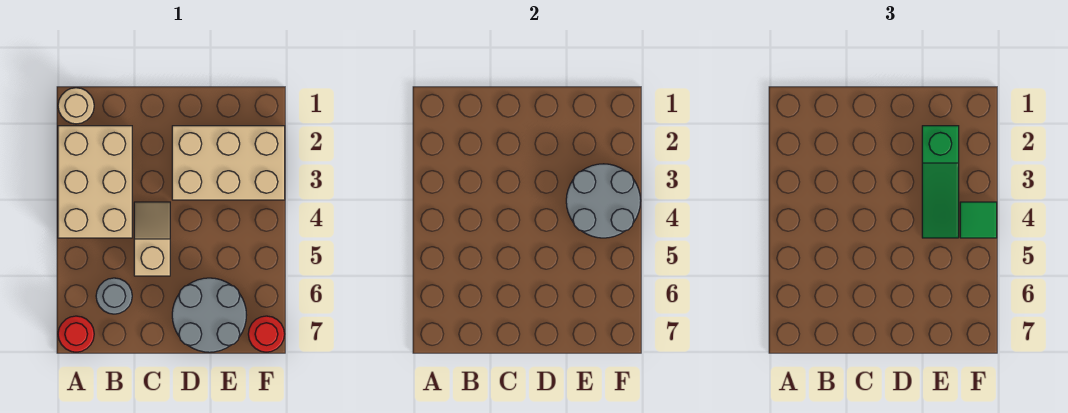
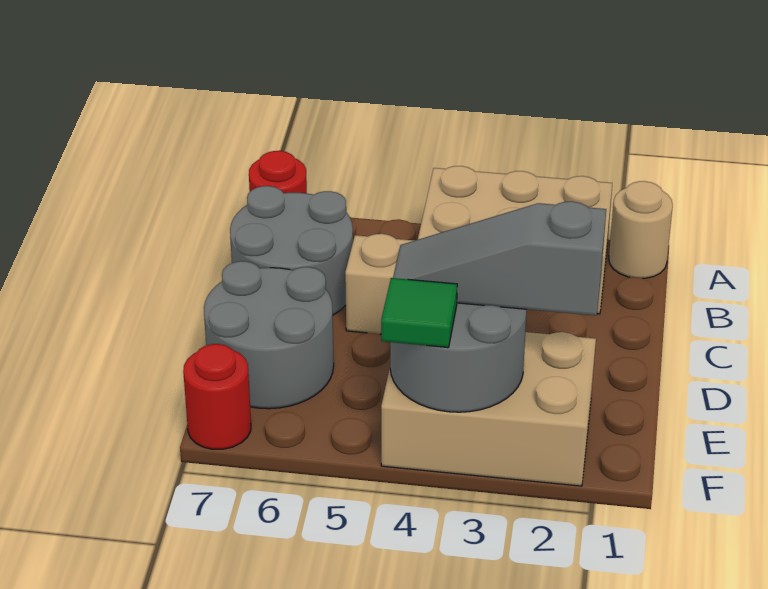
grey 1x1 round brick [96,278,132,314] -> grey 2x2 round brick [230,186,353,315]
tan 2x3 brick [172,126,285,200] -> tan 2x3 brick turned to [381,332,596,486]
green 1x3 slope [922,126,959,238] -> grey 1x3 slope [393,201,606,316]

